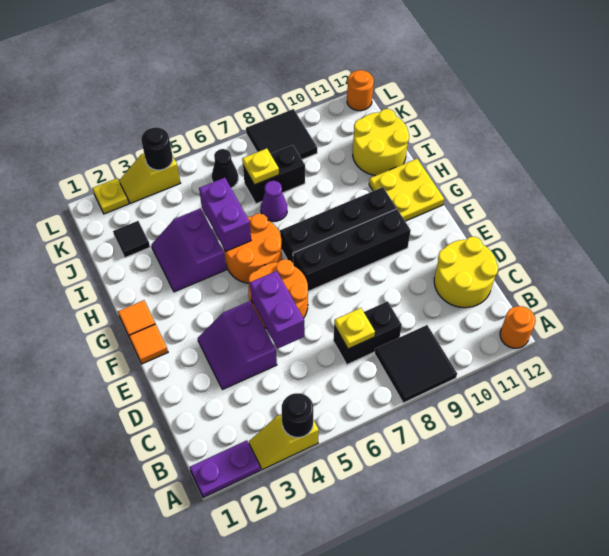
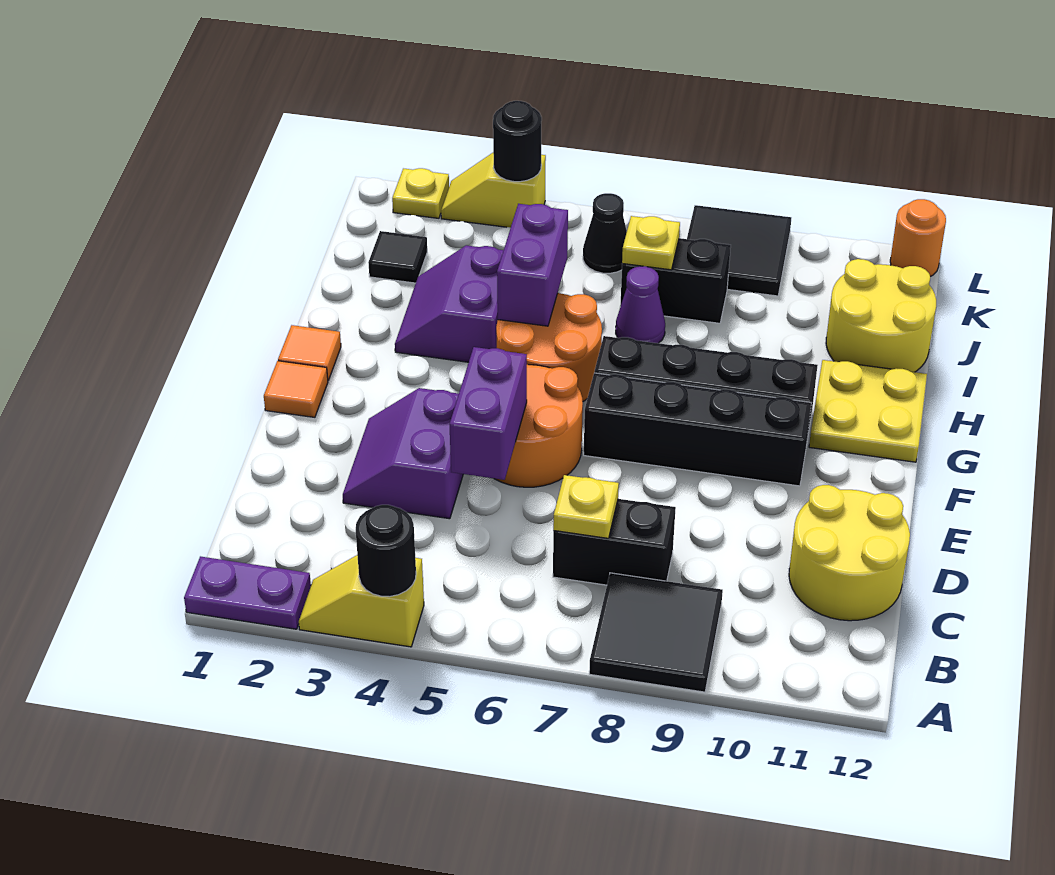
orange 1x1 round brick [500,306,536,348] -> none

